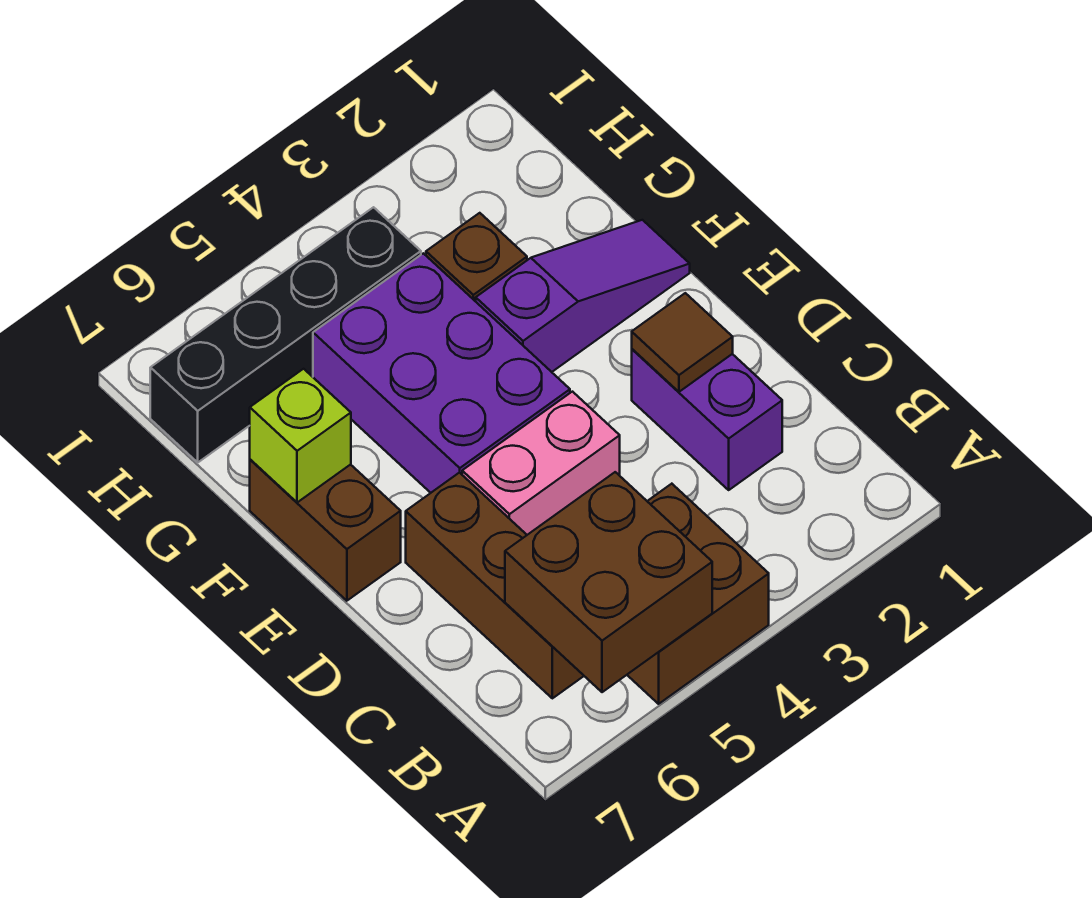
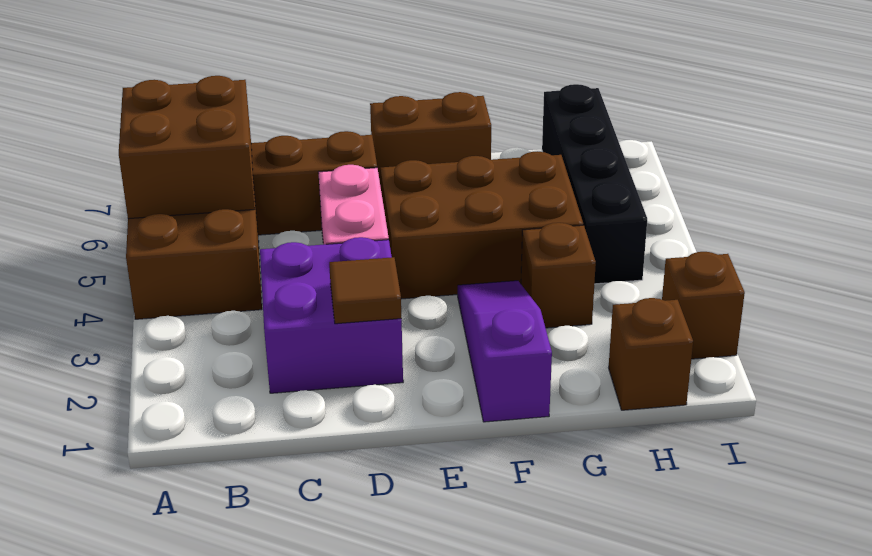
purple 1x2 brick [632,349,782,490] -> purple 2x2 brick [260,237,403,393]
purple 2x3 brick [313,253,570,493] -> brown 2x3 brick [380,151,583,299]
purple 1x3 slope [476,220,690,372] -> purple 1x3 slope turned to [458,281,552,422]
lime 1x1 brick [250,369,351,502] -> none
none -> brown 1x1 brick [609,298,693,410]
none -> brown 1x1 brick [662,252,745,359]

